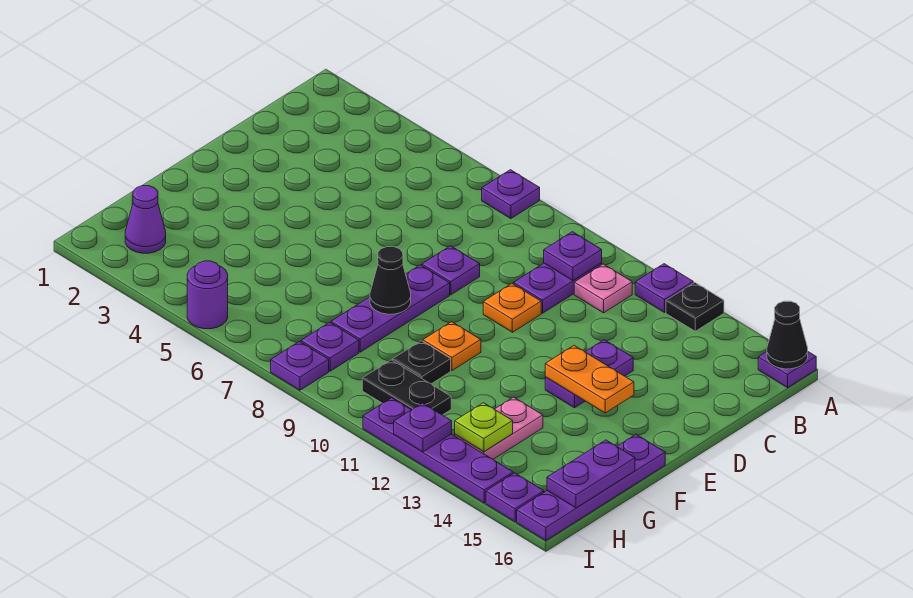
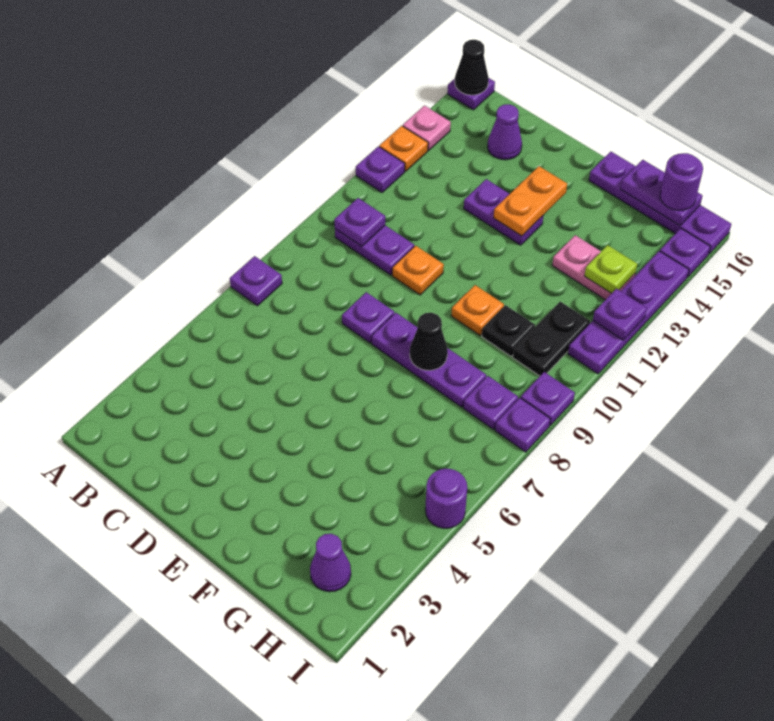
black 1x1 plate [666,283,724,331] -> orange 1x1 plate [379,126,428,171]
pink 1x1 plate [574,264,632,313] -> pink 1x1 plate moved to [403,106,451,150]
none -> purple 1x1 cone [488,104,522,160]
none -> purple 1x1 round brick [660,153,703,210]
none -> purple 1x1 plate [521,372,575,425]

